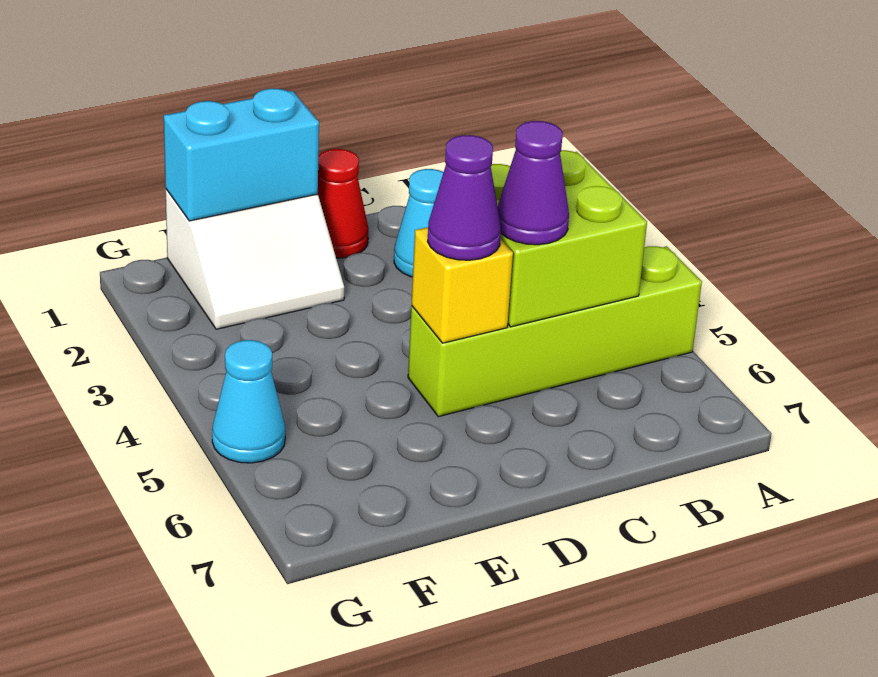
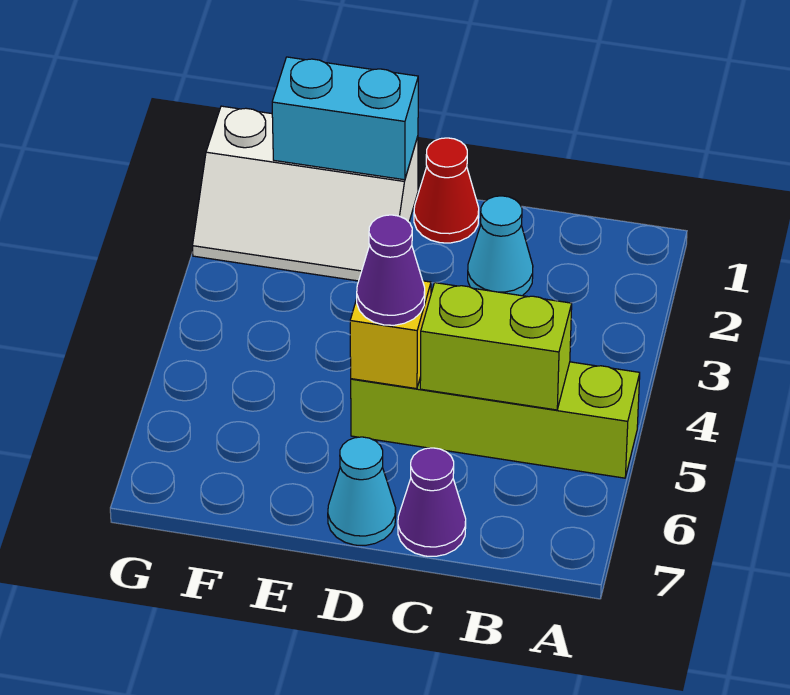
lime 2x2 brick [491,150,647,327] -> lime 1x2 brick [420,283,572,410]
purple 1x1 cone [498,121,569,245] -> purple 1x1 cone moved to [398,448,466,556]
white 2x2 slope [166,189,344,329] -> white 2x3 slope [193,106,418,281]
cyan 1x1 cone [212,340,285,463] -> cyan 1x1 cone moved to [328,437,396,545]

